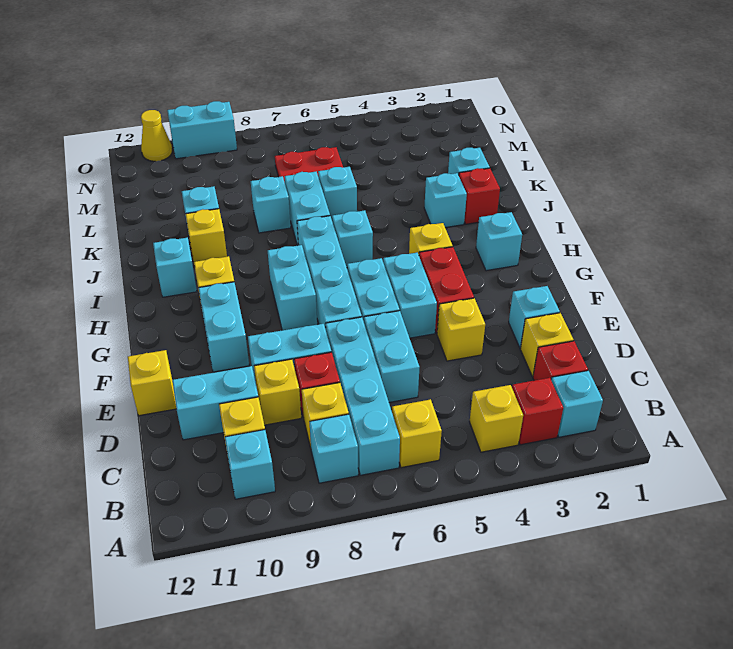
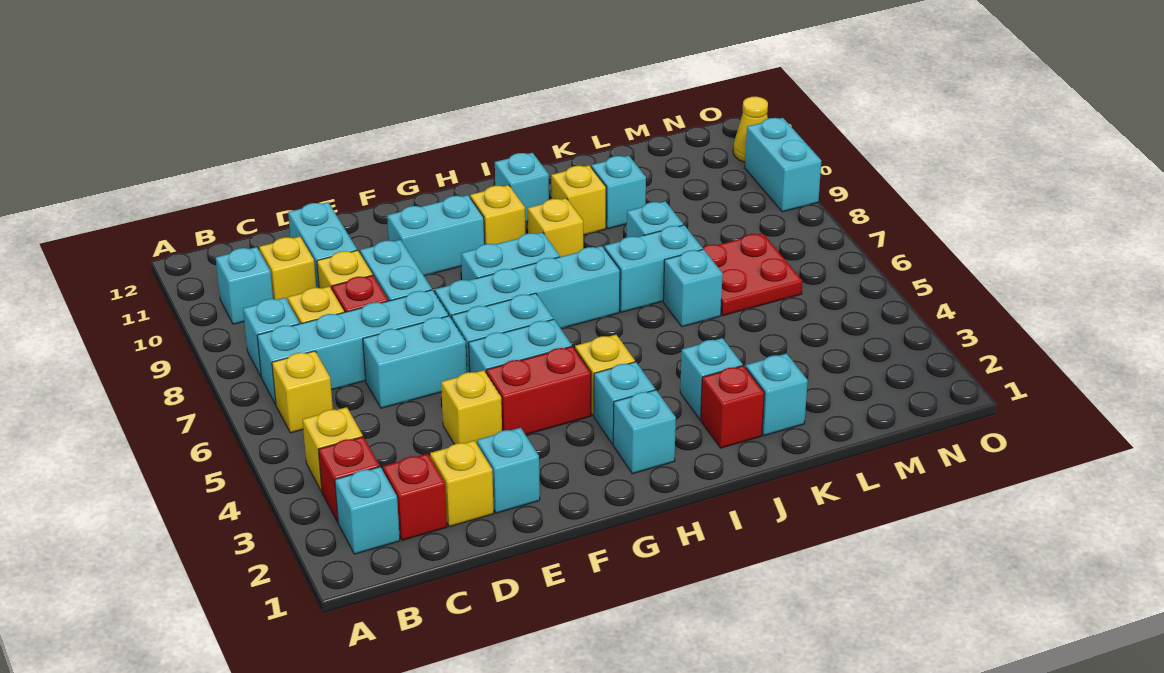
yellow 1x1 brick [128,350,176,416] -> yellow 1x1 brick moved to [528,198,583,257]
cyan 1x1 brick [332,210,373,267] -> cyan 1x1 brick moved to [594,362,655,444]

